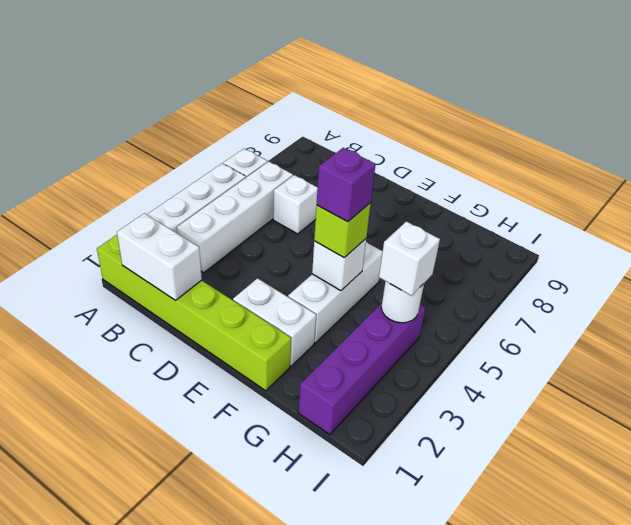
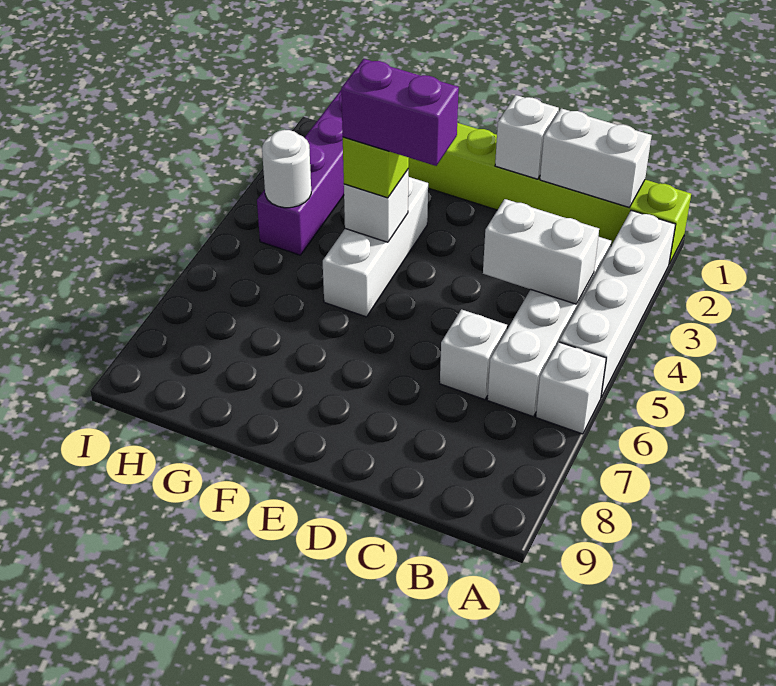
white 1x2 brick [233,278,316,366] -> white 1x2 brick moved to [483,199,599,304]
purple 1x1 brick [317,148,376,222] -> purple 1x2 brick [341,59,459,166]
white 1x1 brick [379,221,440,296] -> white 1x1 brick moved to [495,95,559,179]

